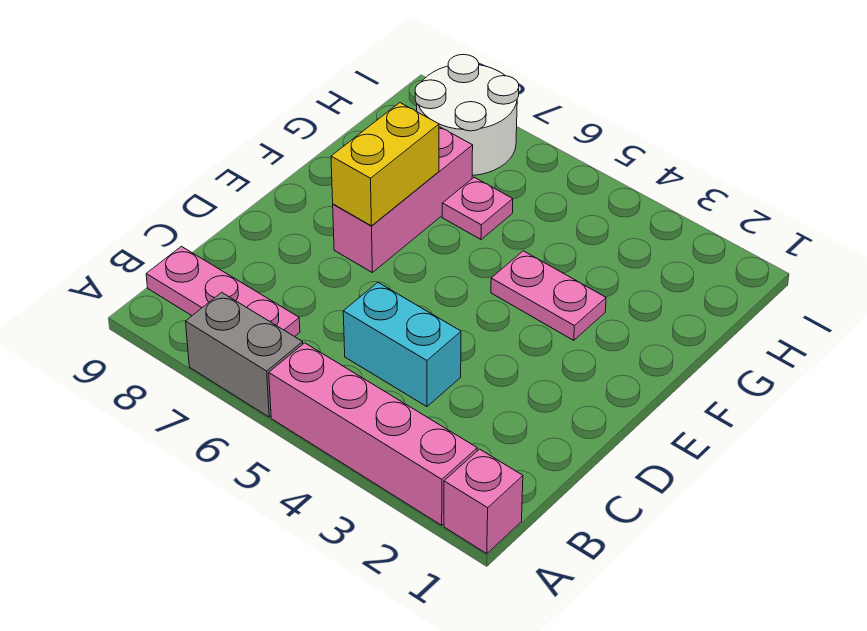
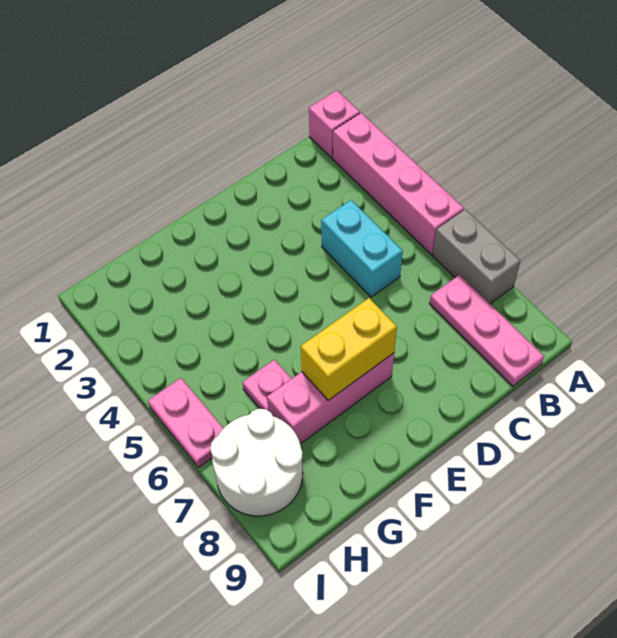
pink 1x2 plate [491,251,606,340] -> pink 1x2 plate moved to [148,378,224,468]

